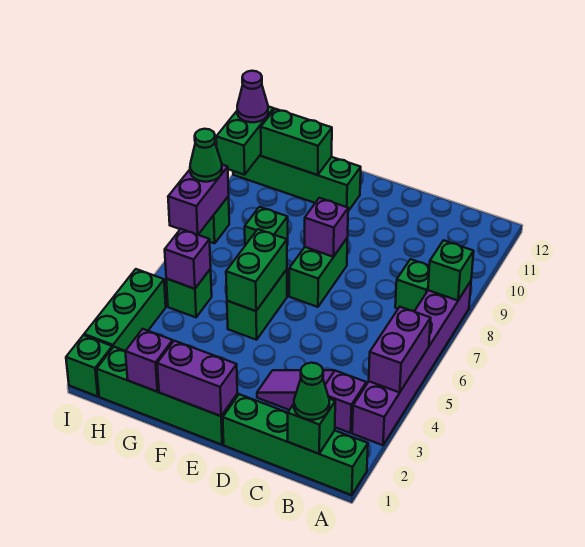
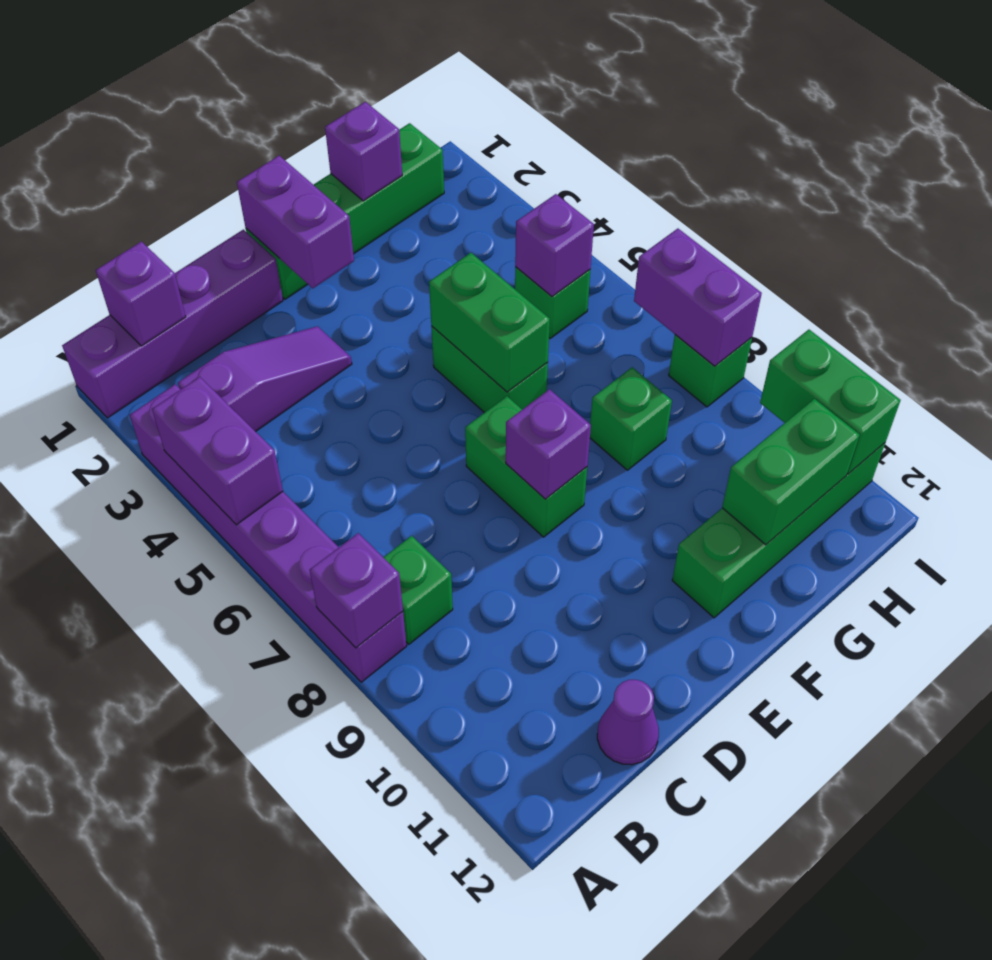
green 1x4 brick [223,394,368,495] -> purple 1x4 brick [62,230,283,418]
green 1x1 brick [428,240,474,301] -> purple 1x1 brick [310,533,403,648]
green 1x1 brick [288,399,335,454] -> purple 1x1 brick [96,242,186,346]
green 1x1 cone [294,363,329,420] -> none
purple 1x2 brick [157,341,237,416] -> purple 1x2 brick turned to [237,156,354,288]
green 1x1 brick [66,335,112,396] -> none
green 1x3 brick [84,269,166,351] -> none
green 1x1 cone [190,129,222,182] -> none
purple 1x1 cone [237,71,268,122] -> purple 1x1 cone moved to [597,680,659,765]

